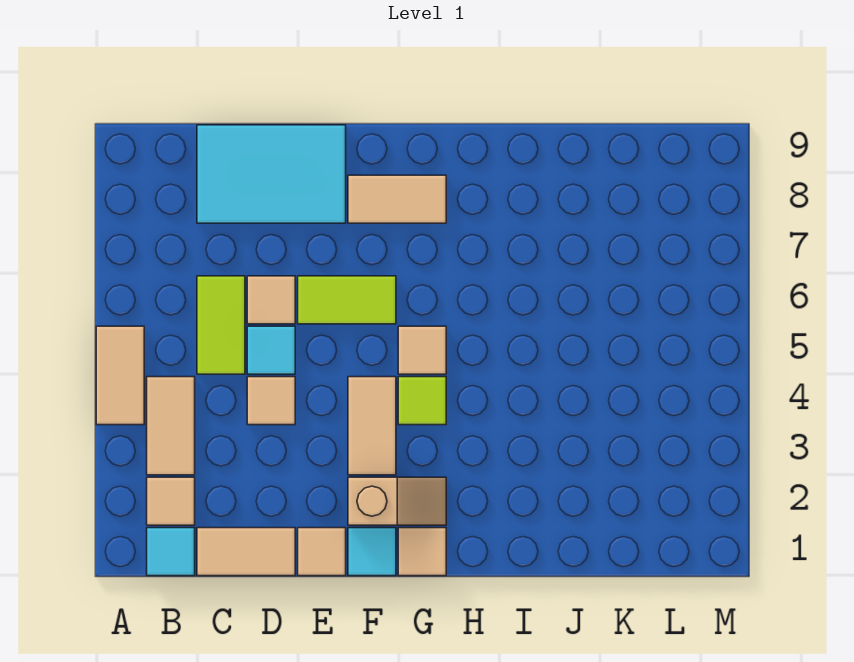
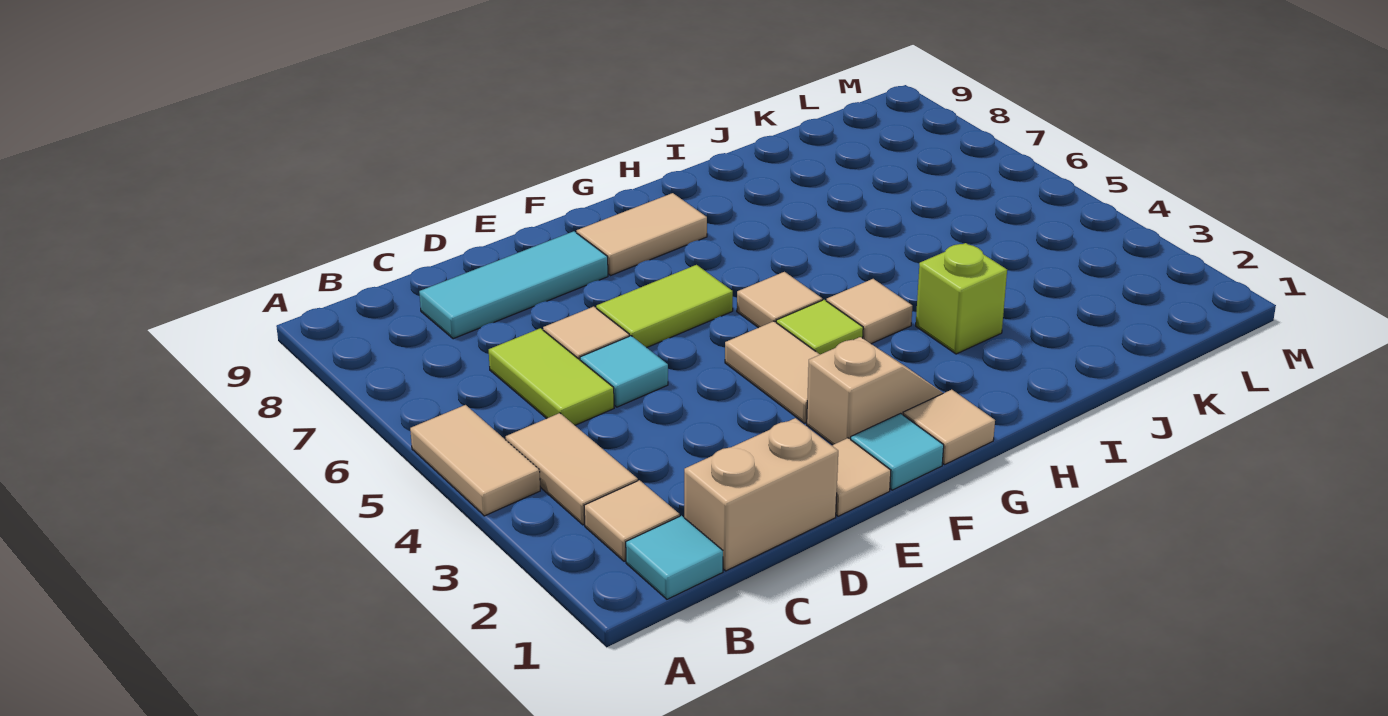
tan 1x2 tile [197,528,295,576] -> tan 1x2 brick [684,418,838,571]
cyan 2x3 tile [197,125,346,223] -> cyan 1x3 tile [419,231,608,339]
tan 1x1 tile [247,377,295,425] -> tan 1x1 tile moved to [827,279,912,344]
none -> lime 1x1 brick [916,243,1007,354]

